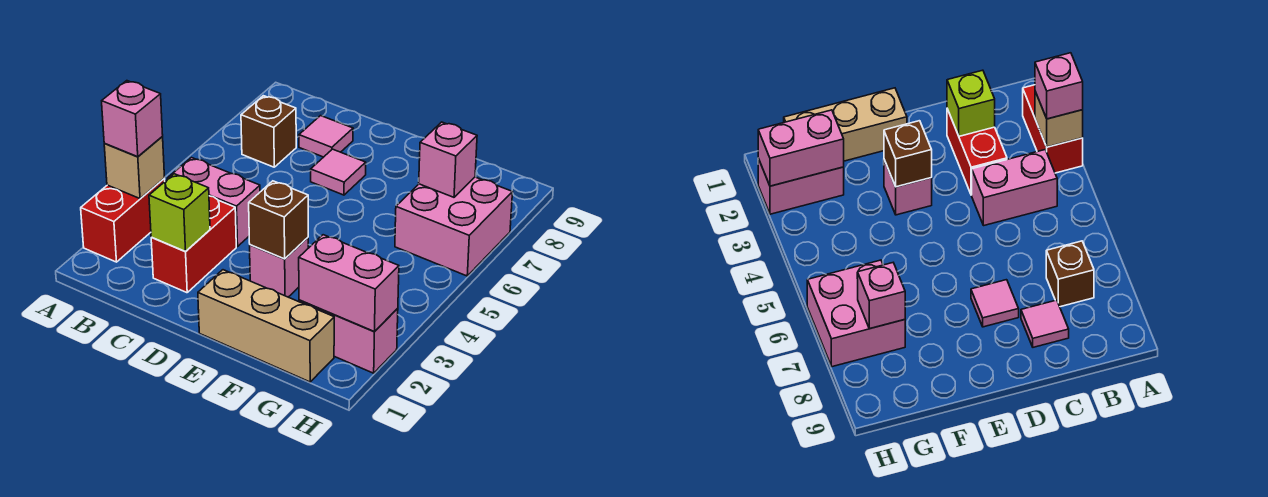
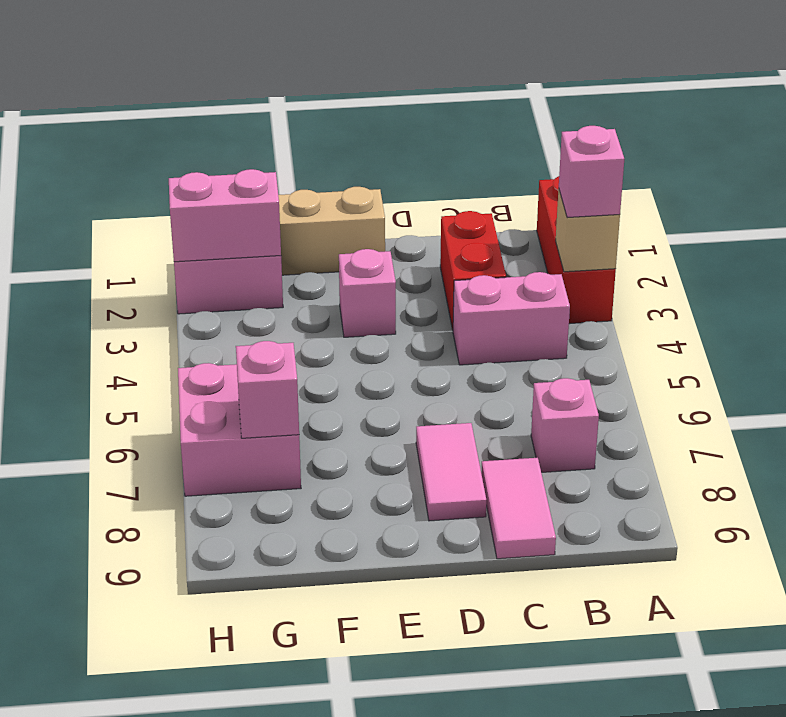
red 1x2 brick [81,179,165,262] -> red 1x3 brick [537,176,616,324]
brown 1x1 brick [241,96,296,167] -> pink 1x1 brick [531,378,599,472]
lime 1x1 brick [149,174,210,251] -> none
pink 1x1 tile [299,116,353,157] -> pink 1x2 tile [481,458,556,559]
pink 1x1 tile [311,149,366,195] -> pink 1x2 tile [416,423,486,521]
brown 1x1 brick [249,181,308,259] -> none

